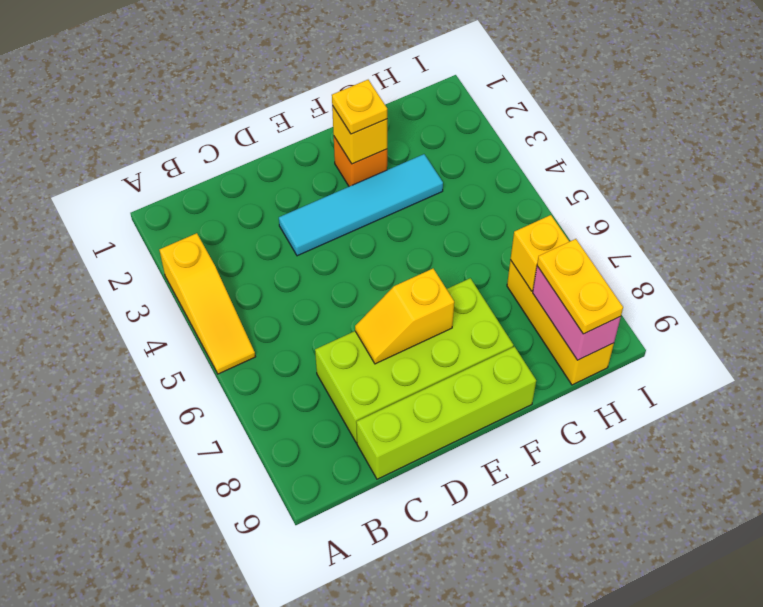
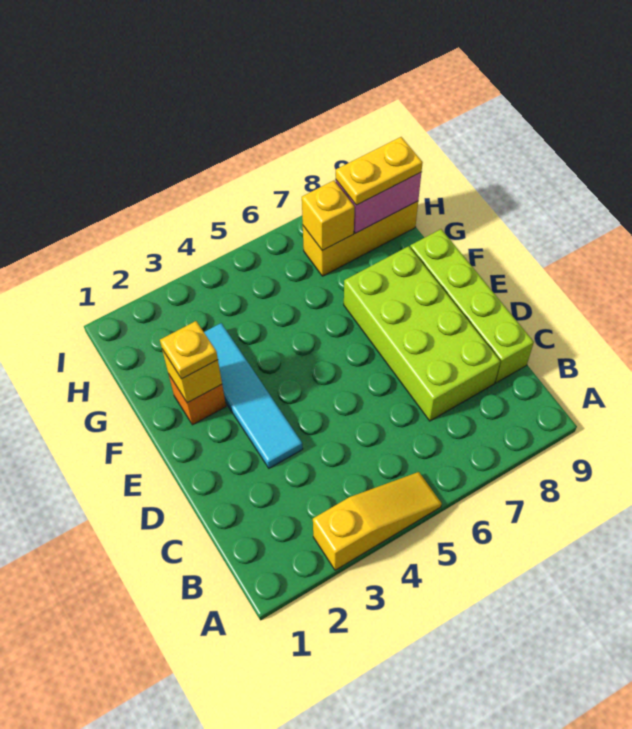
yellow 1x2 slope [355,269,454,364] -> none

